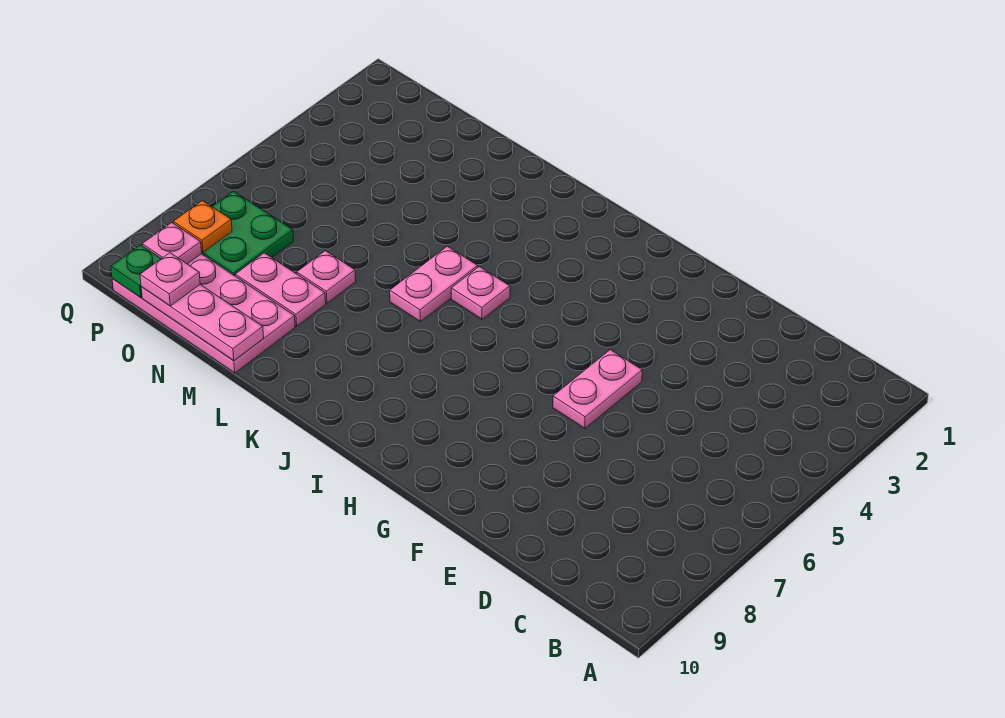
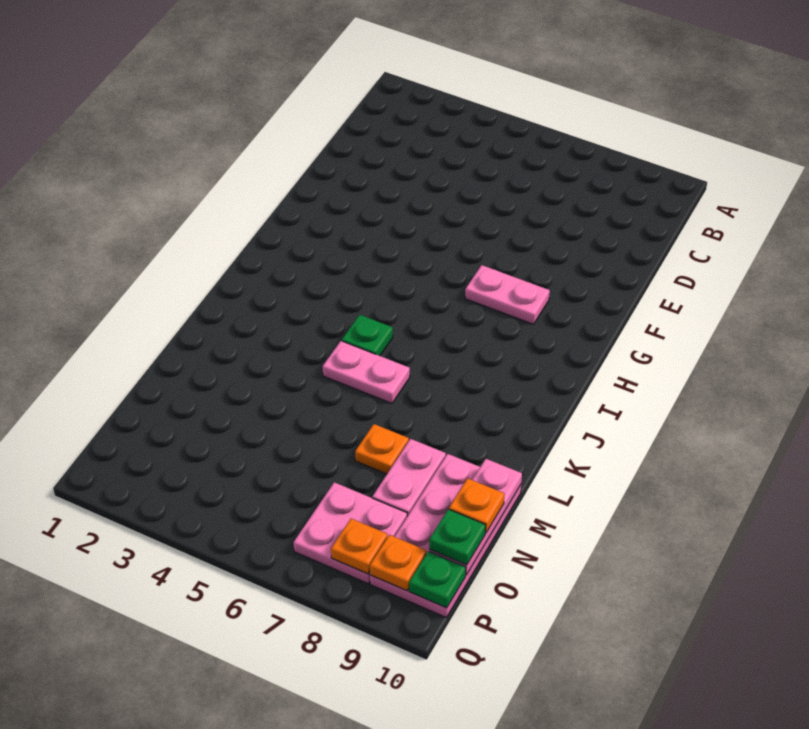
pink 1x2 plate [553,350,642,429] -> pink 1x2 plate moved to [465,265,550,324]
pink 1x1 plate [451,267,510,319] -> green 1x1 plate [342,315,393,356]
pink 1x1 plate [297,251,356,303] -> orange 1x1 plate [355,424,409,474]
none -> orange 1x1 plate [449,478,504,533]
green 2x2 plate [202,191,294,276] -> pink 2x2 plate [293,482,407,584]
pink 1x1 plate [140,253,200,306] -> green 1x1 plate [429,509,486,565]
pink 1x1 plate [142,223,202,264] -> orange 1x1 plate [370,535,426,591]

